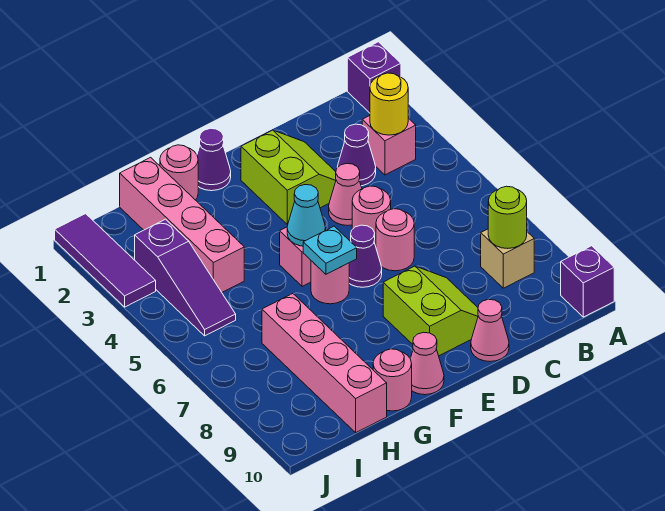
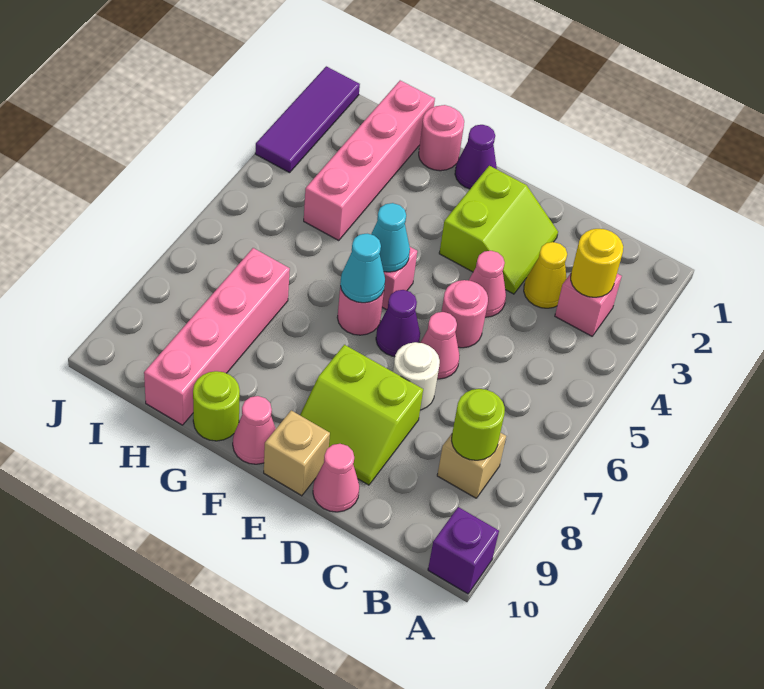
purple 1x1 brick [347,42,401,113] -> none
purple 1x1 cone [337,124,376,186] -> yellow 1x1 cone [524,242,567,308]
pink 1x1 round brick [376,209,414,271] -> pink 1x1 cone [420,312,460,379]
none -> white 1x1 round brick [393,342,440,410]
lime 2x2 slope [383,266,478,356] -> lime 2x2 slope turned to [300,345,423,485]
none -> tan 1x1 brick [264,410,330,496]
cyan 1x1 plate [303,226,357,274] -> cyan 1x1 cone [340,234,385,303]
pink 1x1 round brick [373,349,412,411] -> lime 1x1 round brick [193,371,240,441]
purple 1x3 slope [135,219,236,336] -> none

